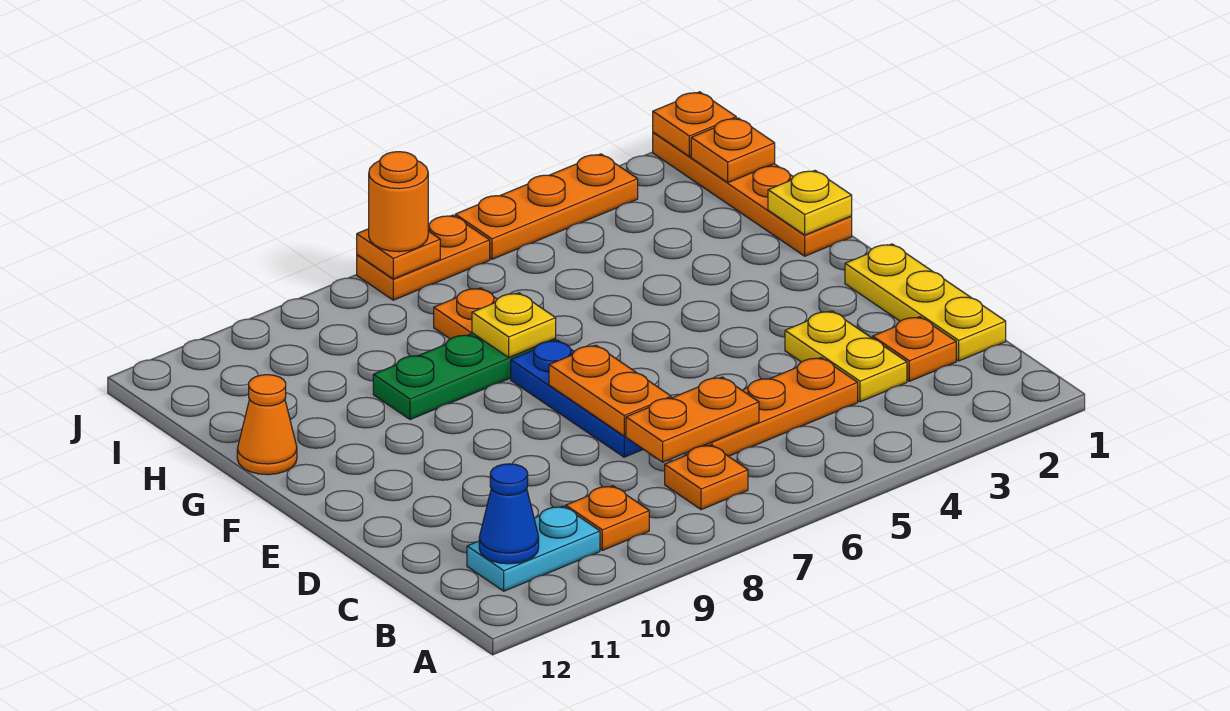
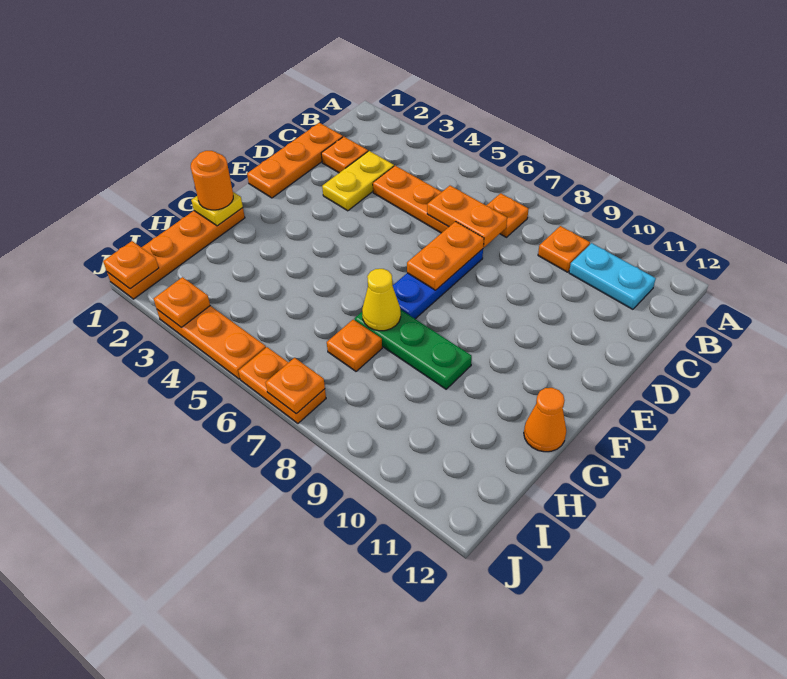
blue 1x1 cone [479,464,539,564] -> none
yellow 1x3 plate [845,244,1006,361] -> orange 1x3 plate [247,123,343,198]
yellow 1x1 plate [472,293,556,357] -> yellow 1x1 cone [362,269,401,331]
orange 1x1 plate [691,118,775,183] -> orange 1x1 plate moved to [154,277,210,327]
orange 1x1 round brick [369,152,428,252] -> orange 1x1 round brick moved to [191,151,233,210]

